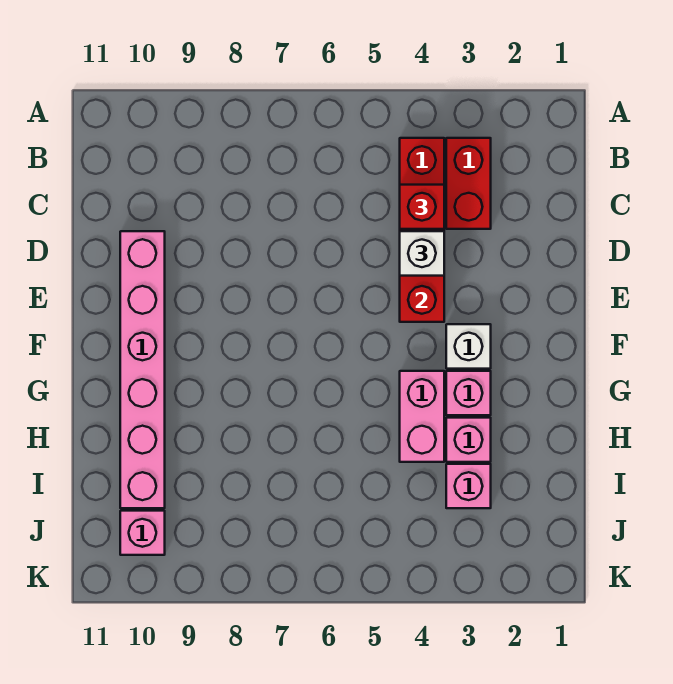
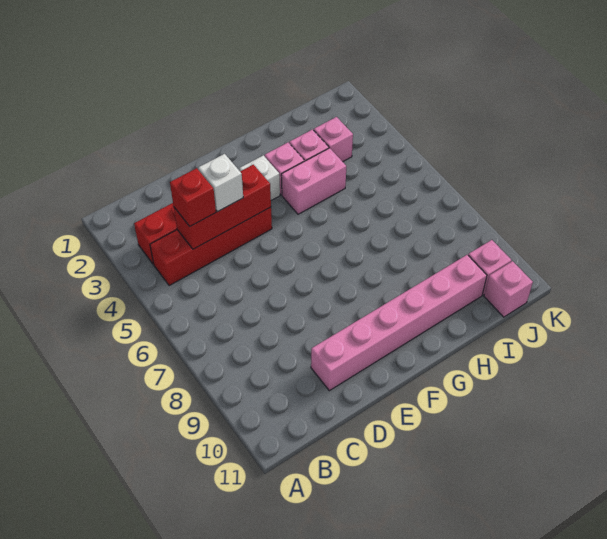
none -> pink 1x1 brick [484,261,533,317]

